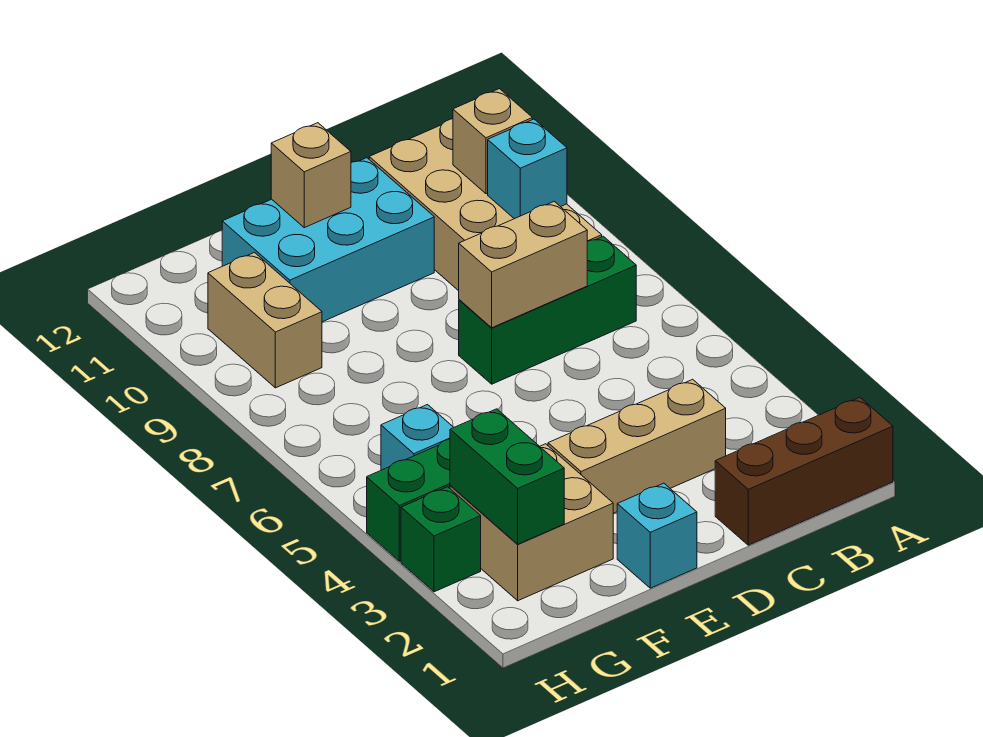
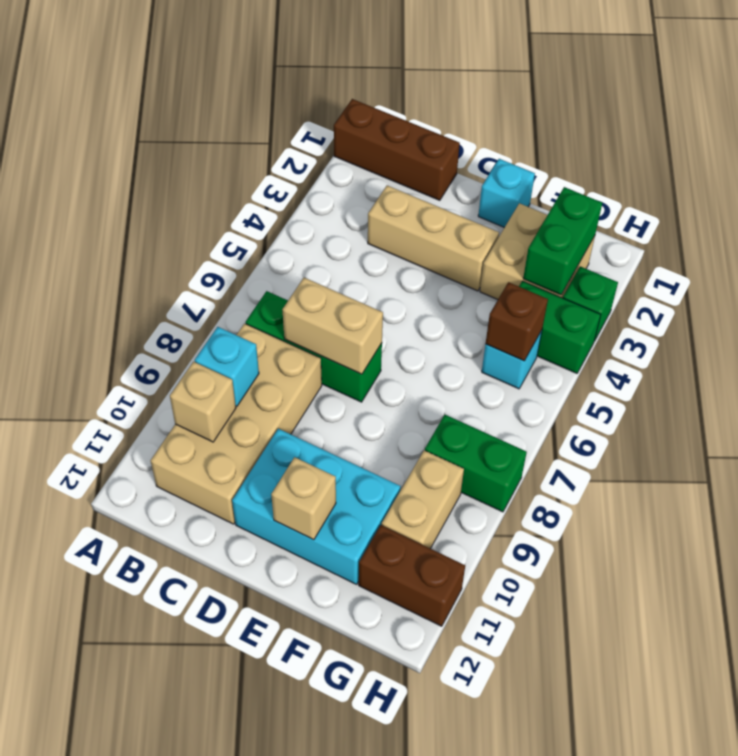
none -> brown 1x1 brick [486,282,548,361]
none -> green 1x2 brick [425,415,527,512]
none -> brown 1x2 brick [359,525,465,626]

